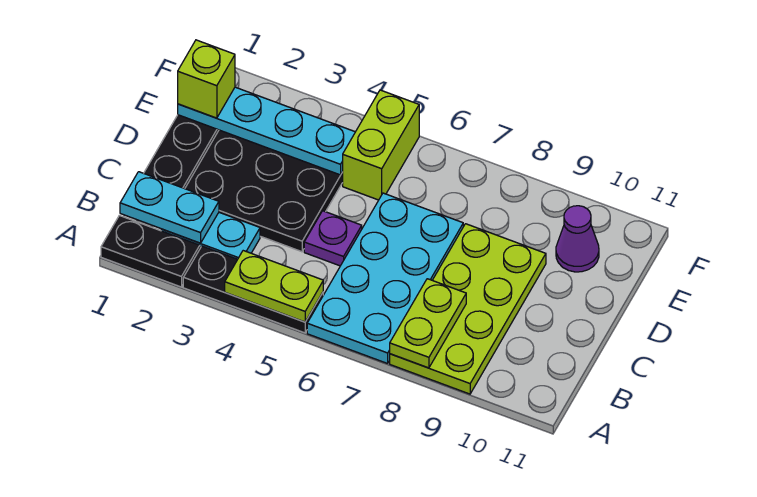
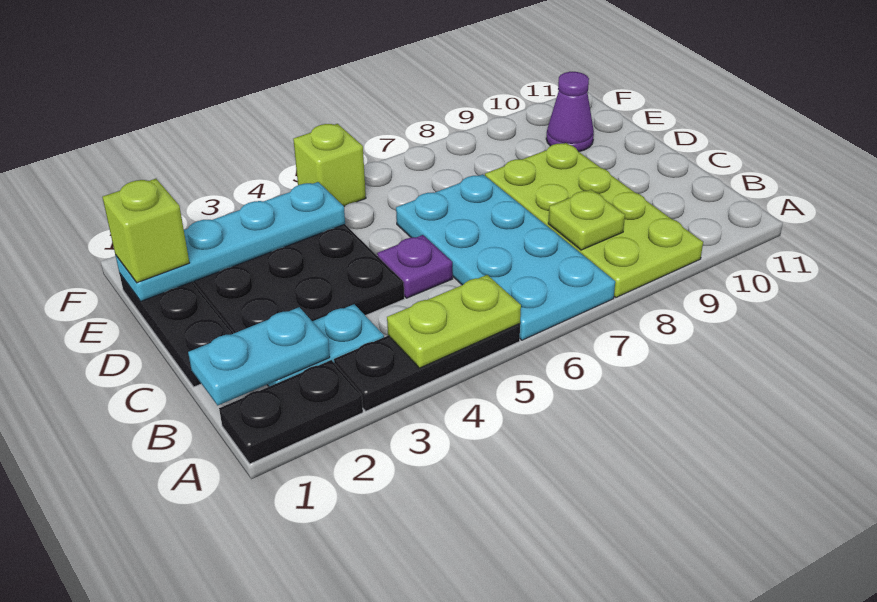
lime 1x2 plate [390,279,466,368] -> lime 1x1 plate [548,190,625,250]
lime 1x2 brick [343,90,419,200] -> lime 1x1 brick [293,124,366,207]

